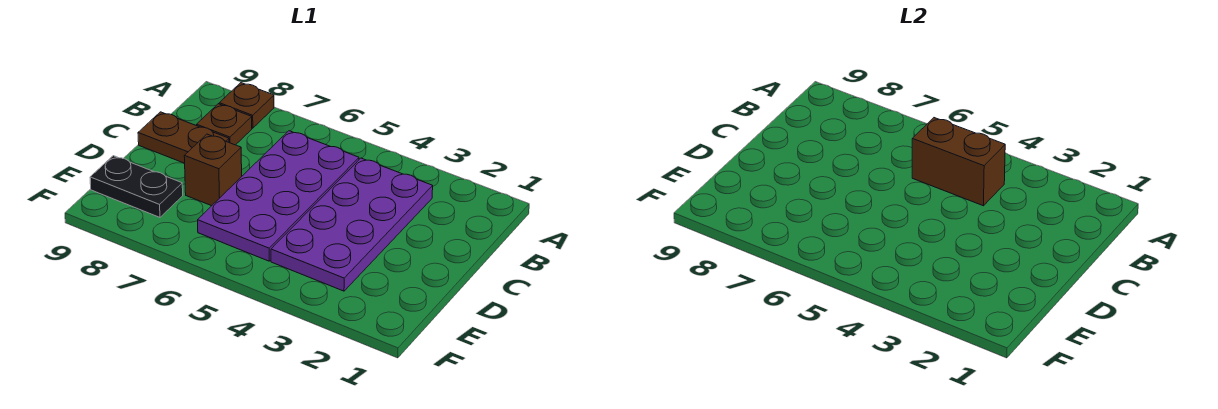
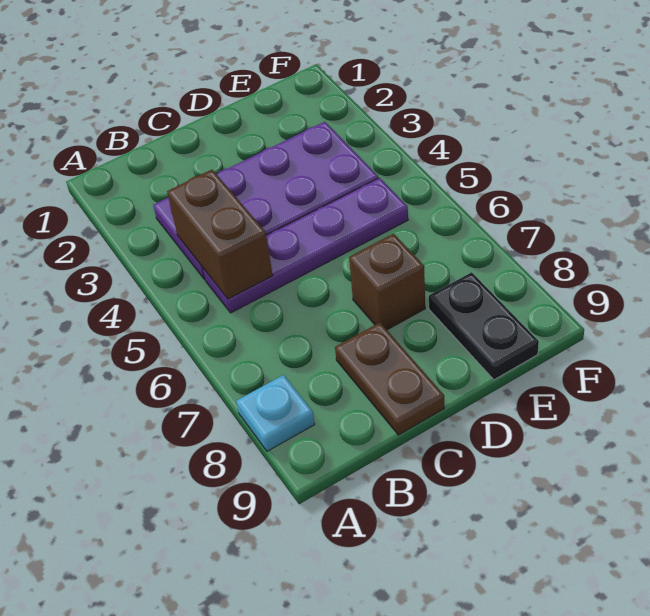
brown 1x1 plate [219,83,274,128] -> cyan 1x1 plate [236,375,315,451]
purple 2x4 plate [198,131,359,261] -> purple 1x4 plate [203,178,408,313]
brown 1x1 plate [196,104,252,145] -> none

